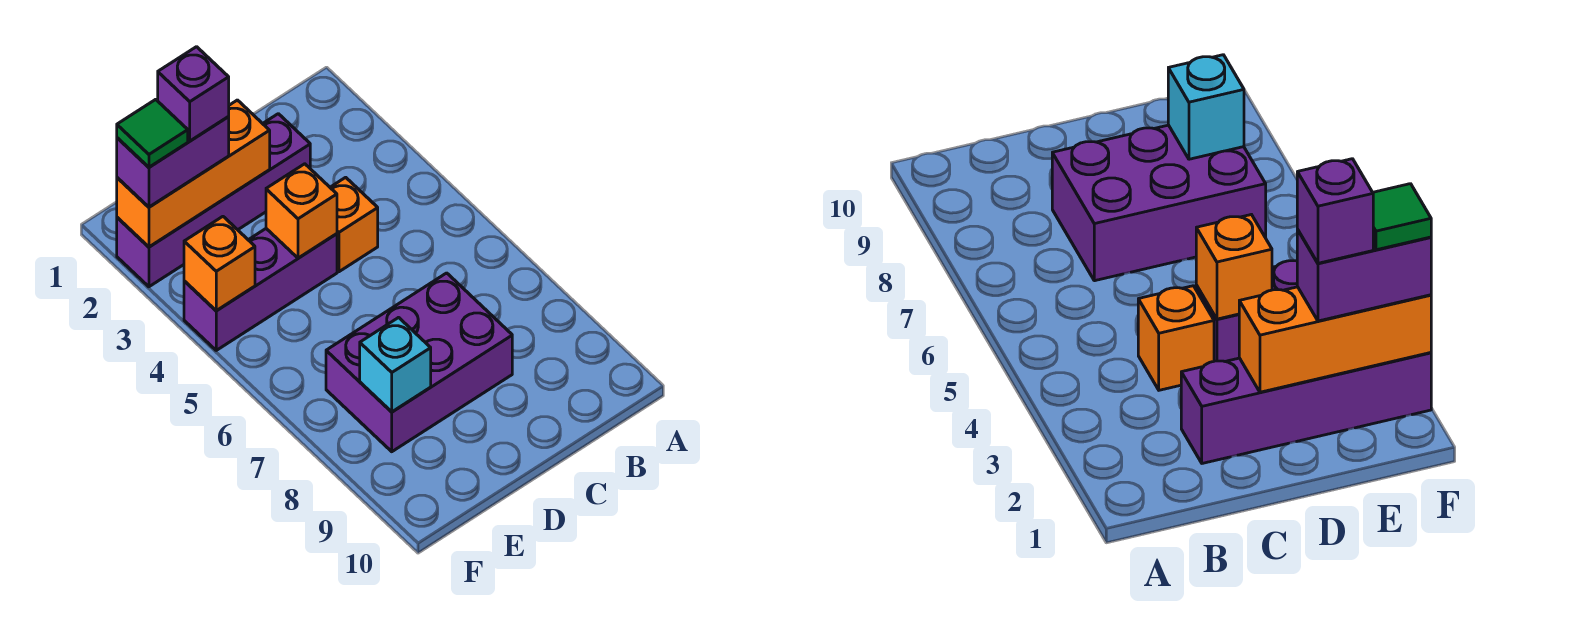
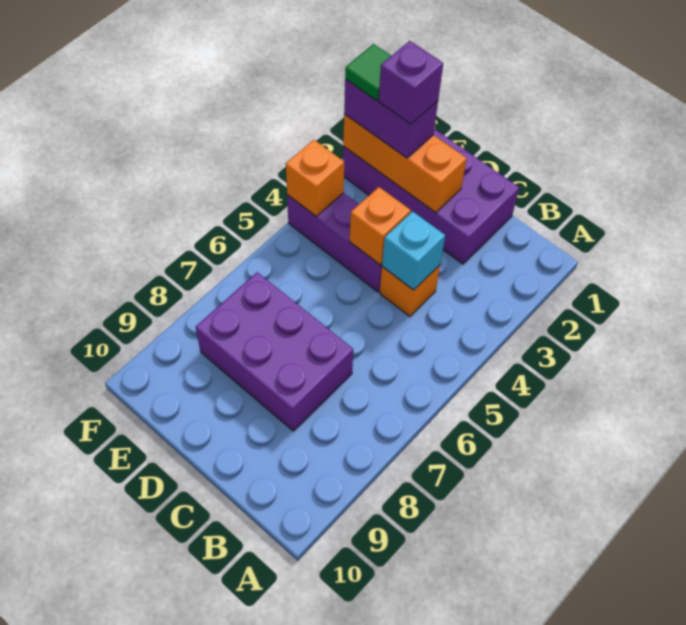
purple 1x4 brick [117,114,310,287] -> purple 2x4 brick [343,129,519,264]
cyan 1x1 brick [360,318,431,412] -> cyan 1x1 brick moved to [382,211,445,290]

